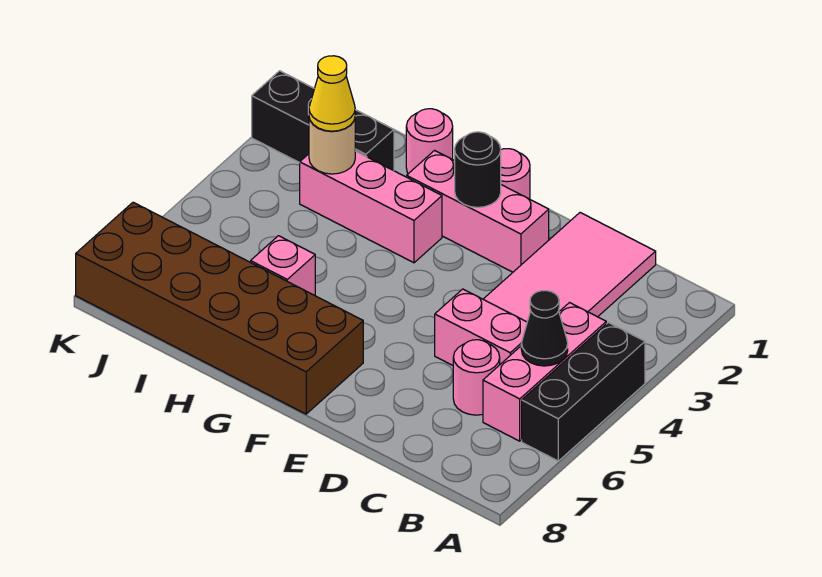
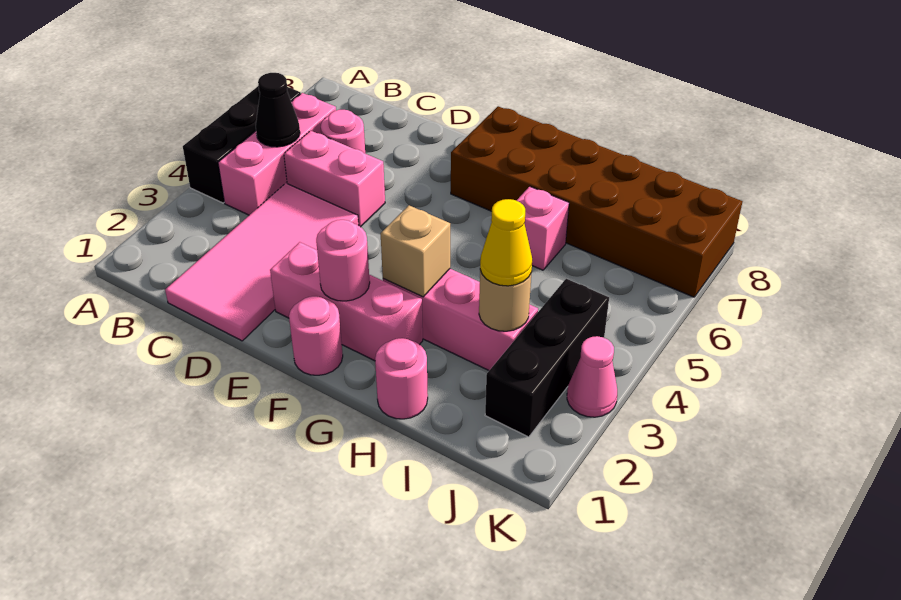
black 1x1 round brick [455,132,501,207] -> pink 1x1 round brick [316,220,370,301]
none -> tan 1x1 brick [381,205,450,297]
black 1x3 brick [252,71,394,171] -> black 1x3 brick turned to [485,279,609,437]
none -> pink 1x1 cone [567,336,617,417]

